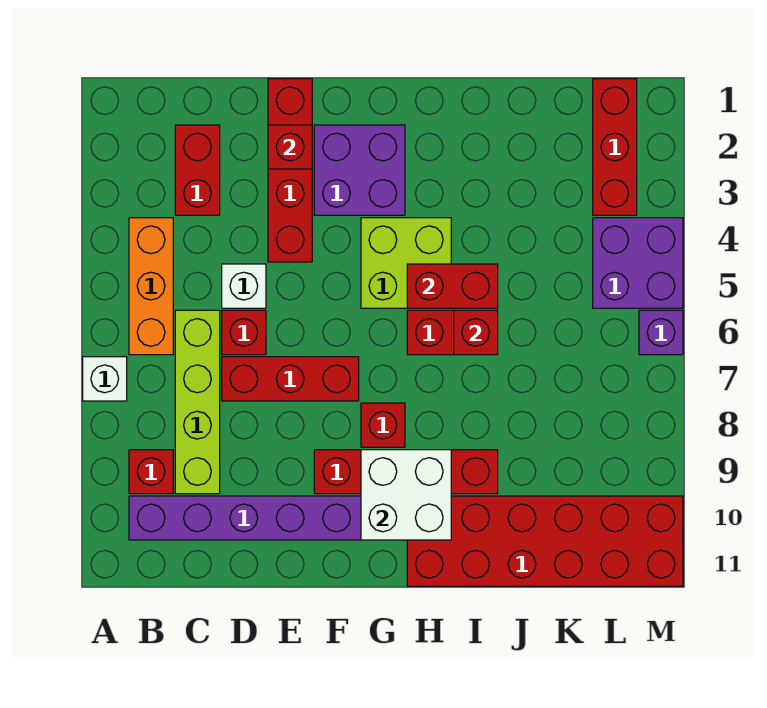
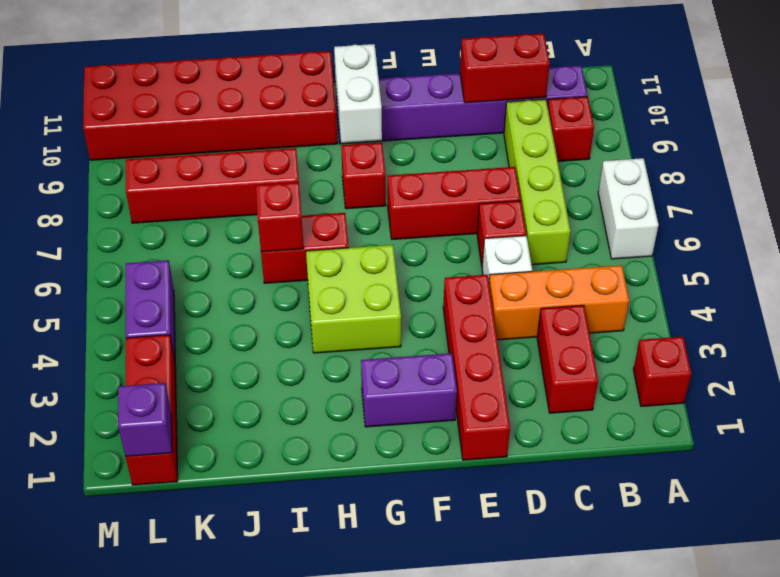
white 1x1 brick [83,357,127,401] -> white 1x2 brick [598,158,658,259]
orange 1x3 brick [129,218,173,355] -> orange 1x3 brick turned to [489,265,629,340]
red 1x1 brick [268,125,312,169] -> red 1x1 brick moved to [633,337,692,406]
purple 2x2 brick [314,125,405,215] -> purple 1x2 brick [361,353,457,427]
red 1x4 brick [314,450,498,494] -> red 1x4 brick moved to [126,148,299,223]
white 2x2 brick [361,450,451,540] -> white 1x2 brick [334,44,382,143]
red 1x2 brick [407,264,498,308] -> red 1x2 brick moved to [460,33,550,103]
purple 2x2 brick [593,218,683,308] -> purple 1x2 brick [126,260,175,359]
purple 1x1 brick [639,310,683,355] -> purple 1x1 brick moved to [118,383,172,456]

